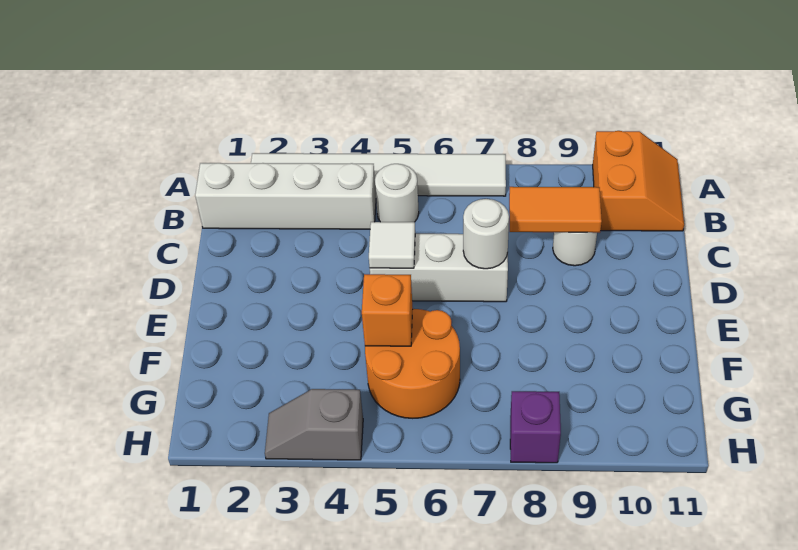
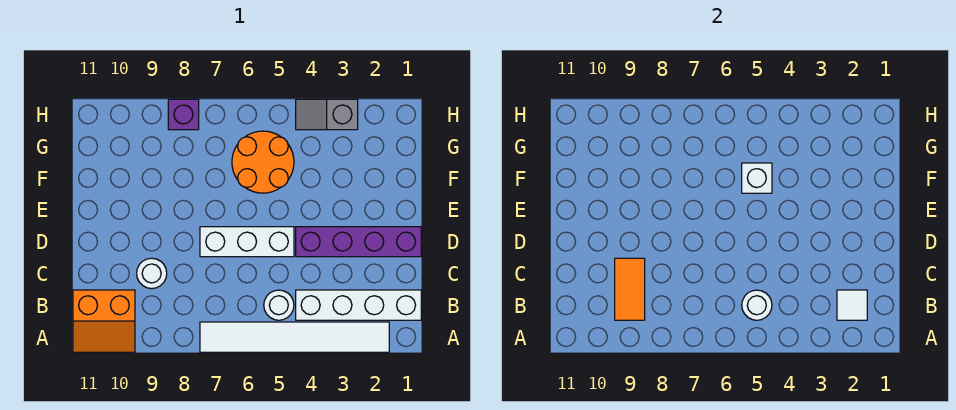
orange 2x2 slope [593,131,684,231] -> orange 2x2 slope turned to [73,290,135,352]
orange 1x2 tile [509,187,602,233] -> orange 1x2 tile turned to [615,258,645,320]
none -> purple 1x4 brick [296,227,421,257]
white 1x1 tile [369,222,415,268] -> white 1x1 tile moved to [837,290,867,320]
white 1x1 round brick [463,199,509,269] -> white 1x1 round brick moved to [742,290,772,320]
orange 1x1 brick [362,274,413,346] -> white 1x1 brick [742,163,772,193]
grey 1x2 slope [265,389,363,460] -> grey 1x2 slope turned to [296,99,358,130]

